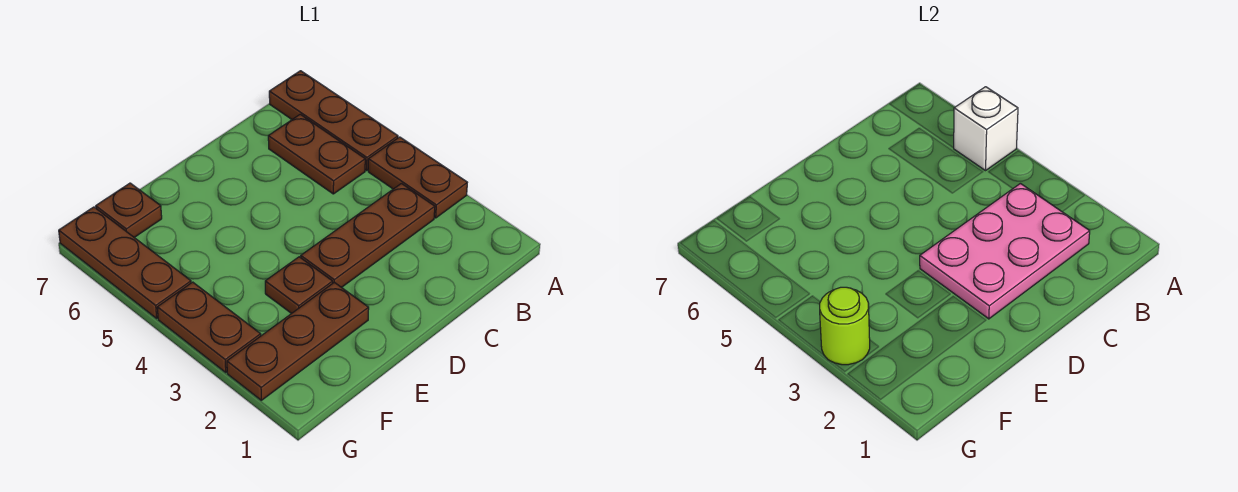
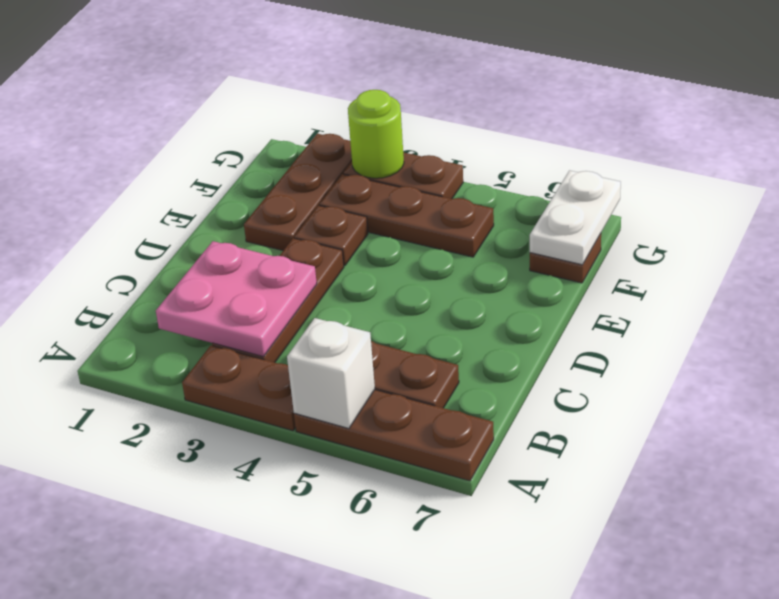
pink 2x3 plate [920,183,1090,319] -> pink 2x2 plate [156,241,317,357]
none -> white 1x2 plate [530,171,621,265]
brown 1x3 plate [59,207,191,318] -> brown 1x3 plate moved to [319,174,494,257]

